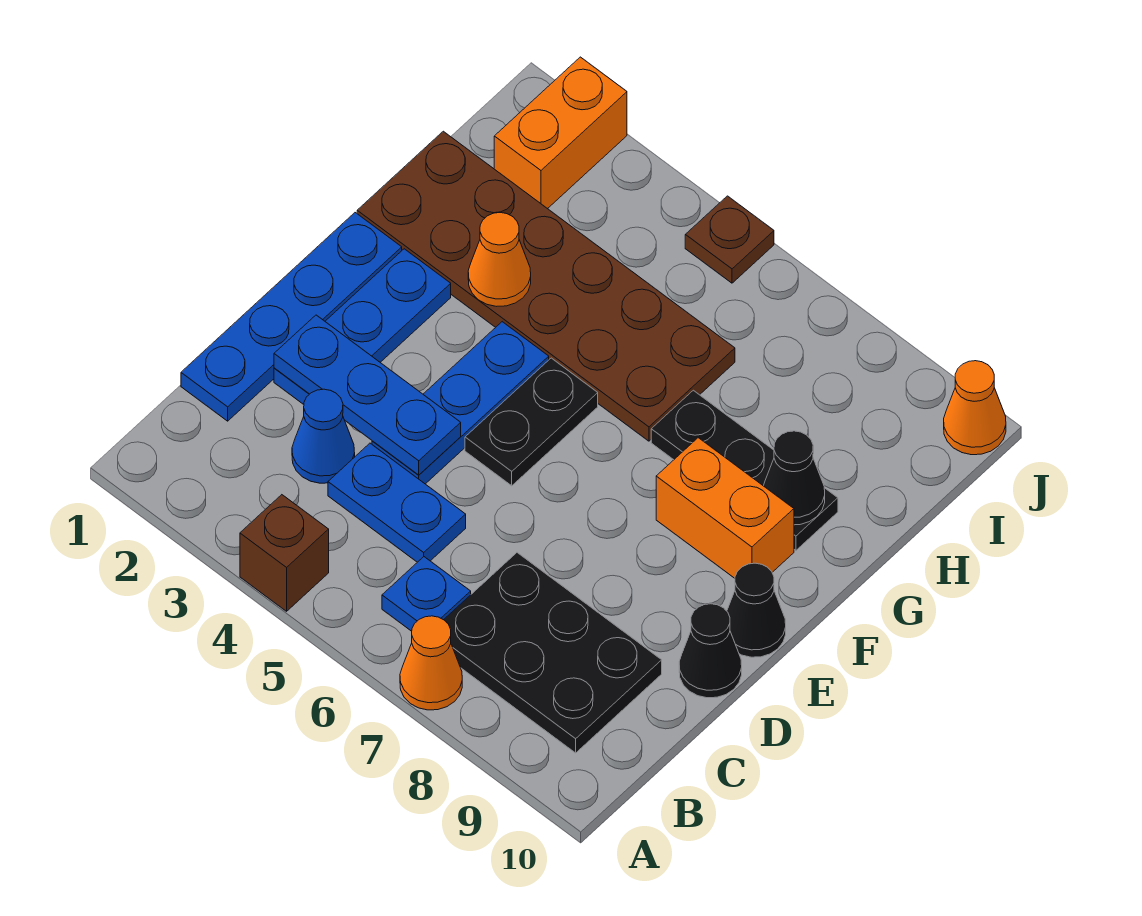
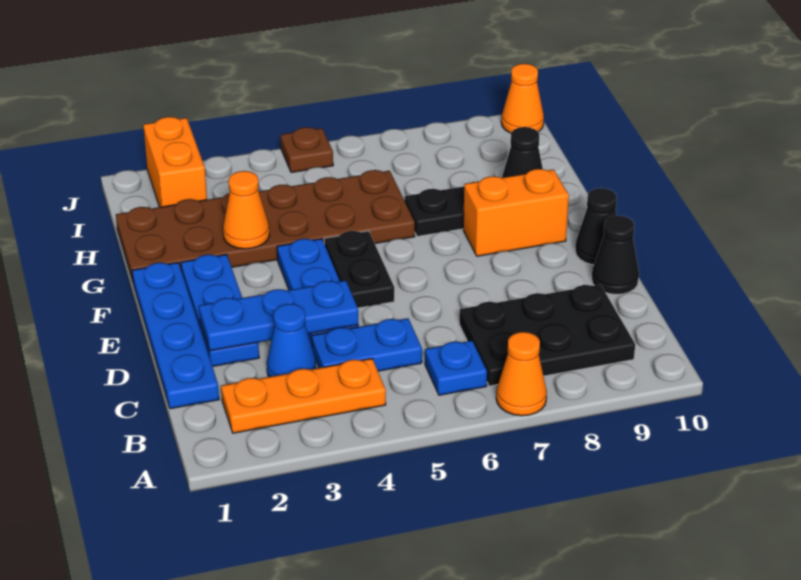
brown 1x1 brick [240,495,329,611] -> none
none -> orange 1x3 plate [221,359,386,433]

